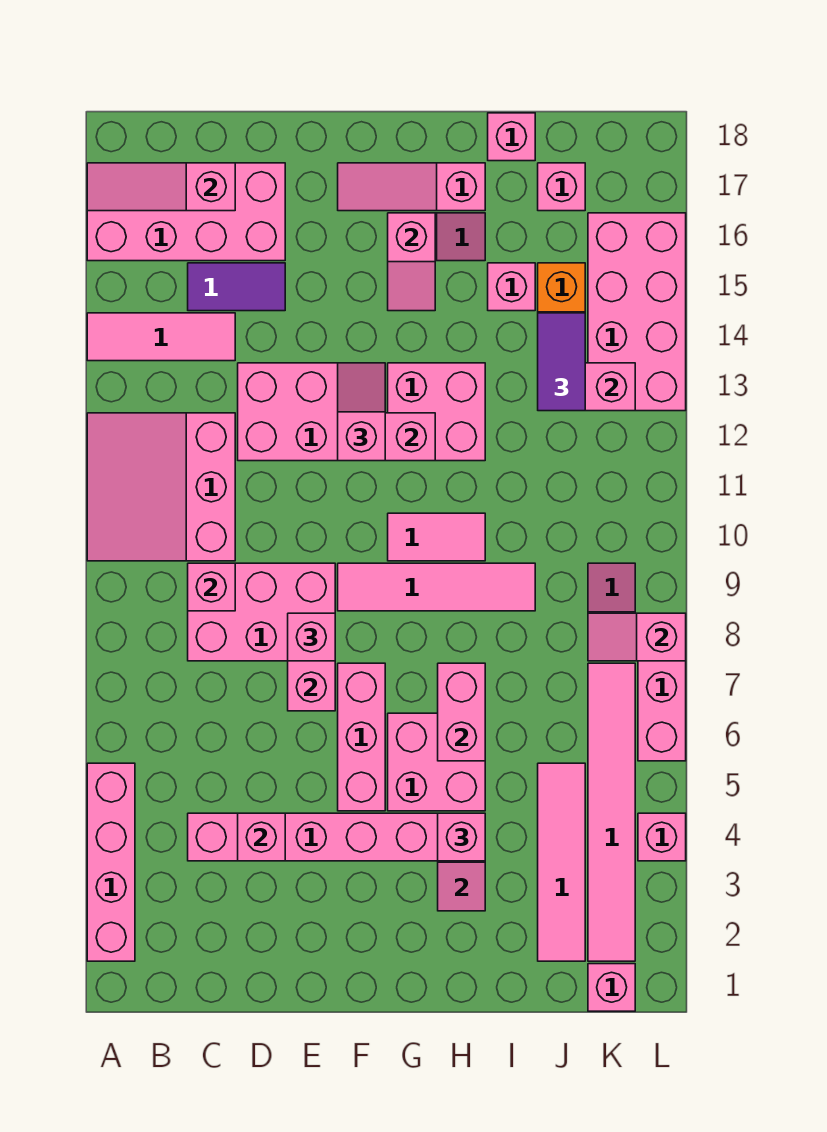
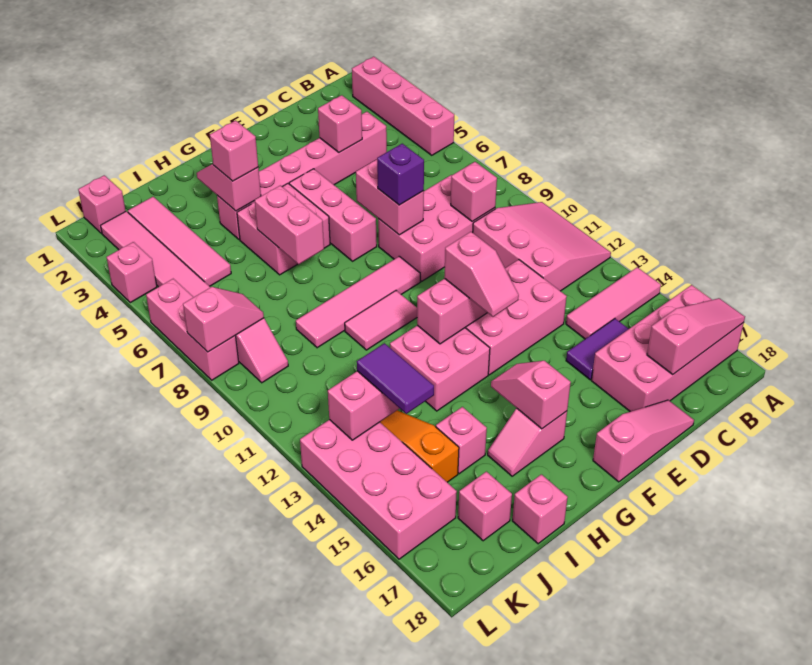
pink 1x1 brick [288,613,335,661] -> purple 1x1 brick [377,144,424,205]
pink 1x3 slope [338,163,485,211] -> pink 1x3 slope moved to [593,400,694,482]

